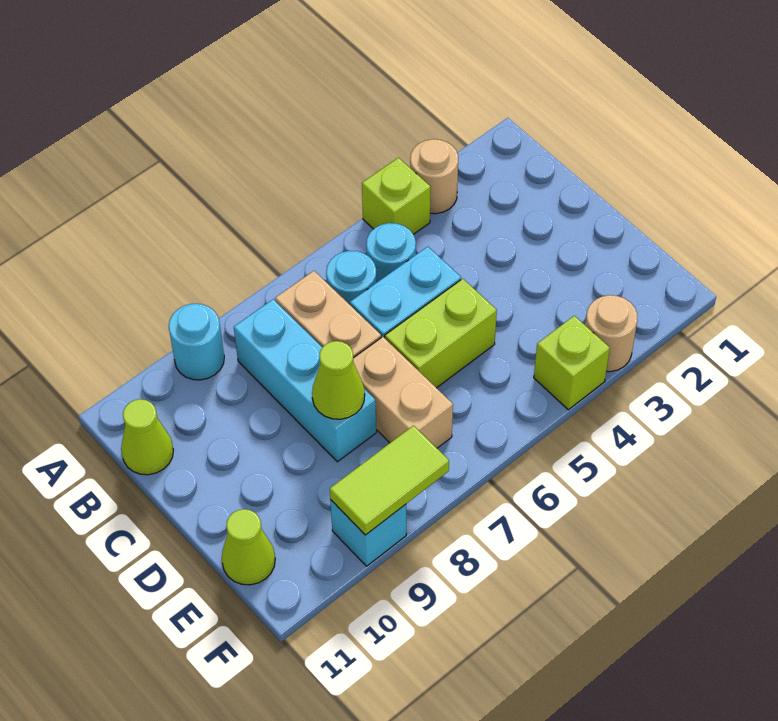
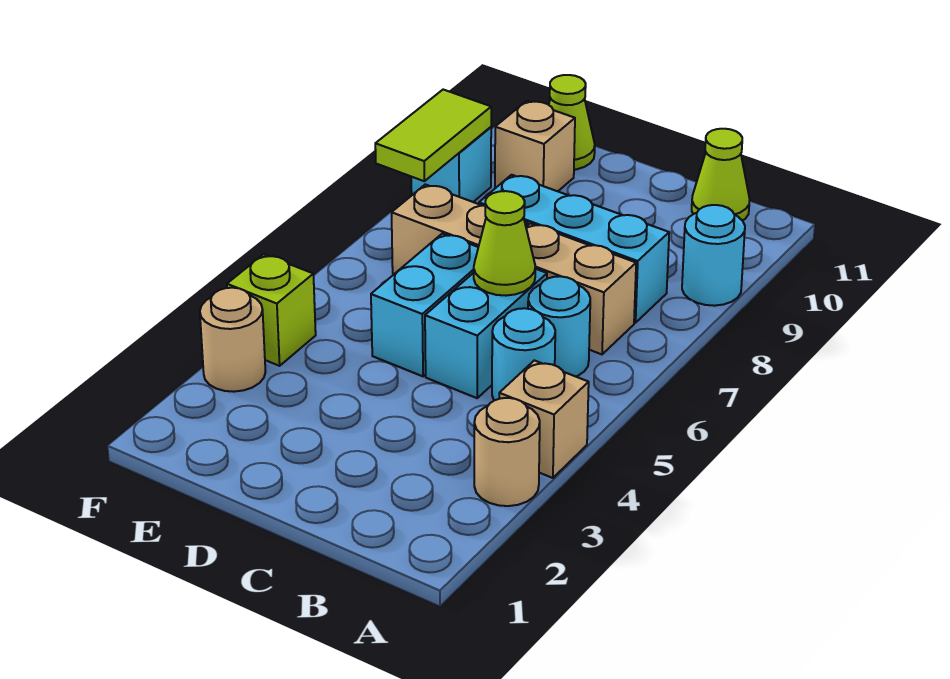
lime 1x1 brick [362,158,431,234] -> tan 1x1 brick [499,360,589,478]
lime 1x2 brick [385,279,497,388] -> cyan 1x2 brick [371,234,478,376]
lime 1x1 cone [312,341,365,419] -> lime 1x1 cone moved to [474,191,535,296]
none -> tan 1x1 brick [495,101,575,191]

